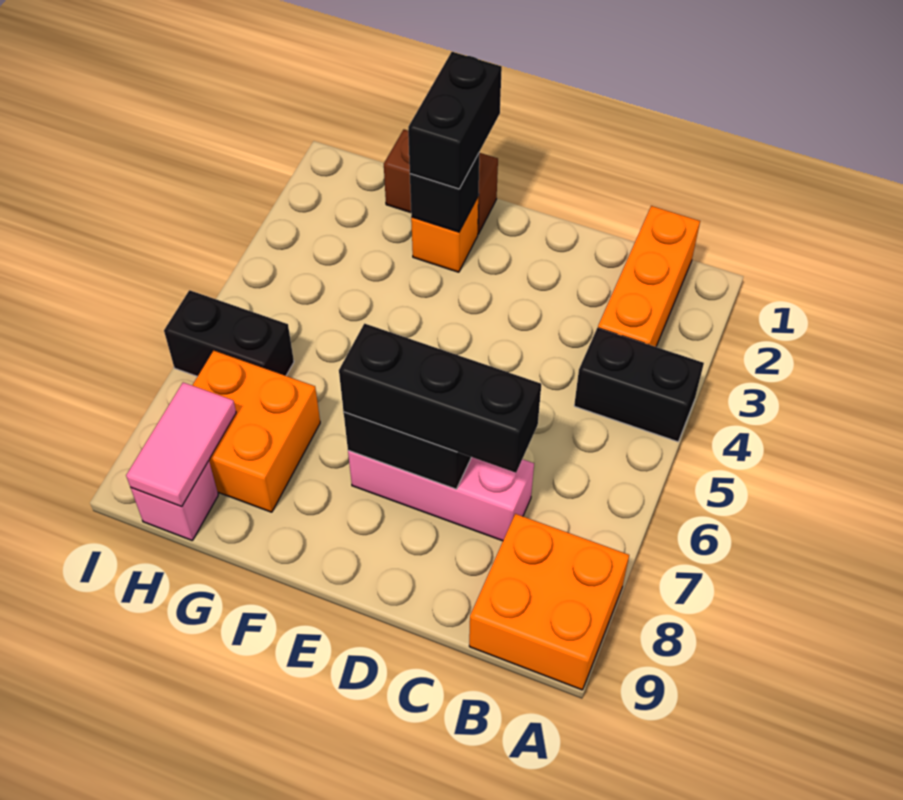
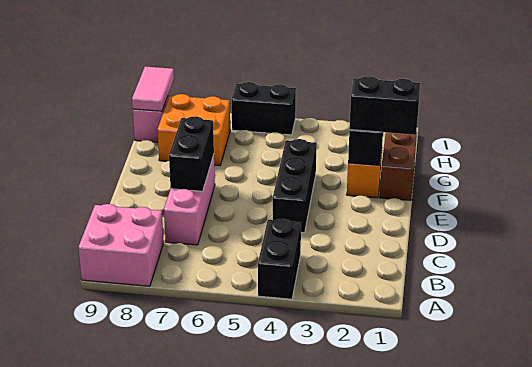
orange 2x2 brick [469,514,629,690] -> pink 2x2 brick [78,204,164,286]
orange 1x3 brick [598,206,700,347] -> none
black 1x3 brick [339,324,541,473] -> black 1x3 brick moved to [273,139,317,233]
black 1x2 brick [164,290,294,377] -> black 1x2 brick turned to [231,82,296,135]
pink 1x2 tile [126,382,236,507] -> pink 1x2 tile turned to [132,66,174,111]

